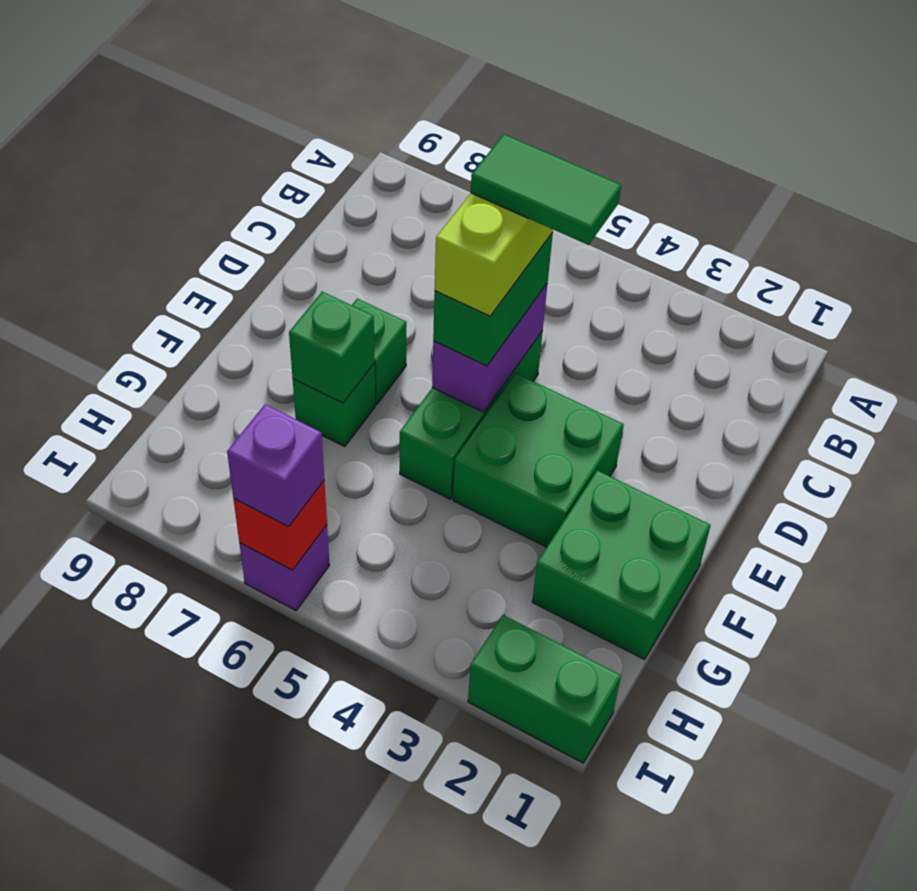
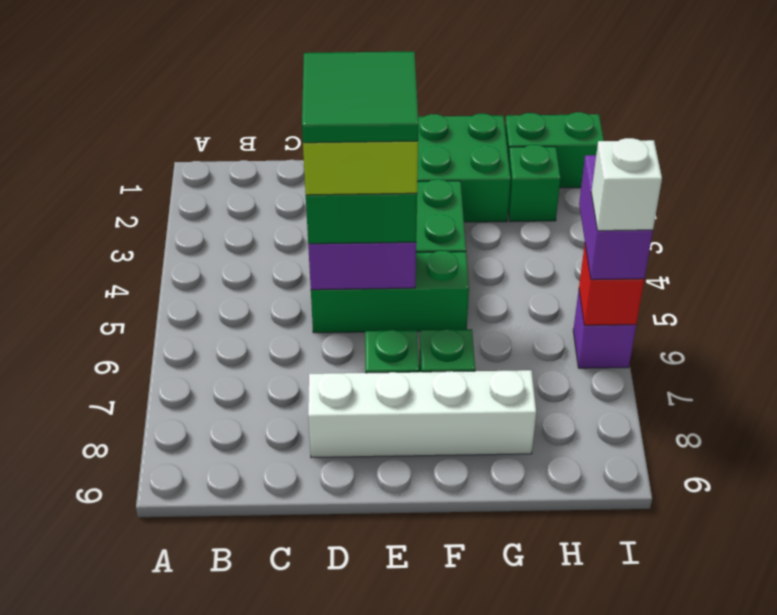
green 1x2 tile [471,134,621,245] -> green 2x2 tile [302,52,418,143]
none -> white 1x4 brick [308,370,536,458]
green 1x1 brick [289,292,375,403] -> green 1x1 brick moved to [508,145,560,222]
green 1x2 brick [468,615,621,763] -> green 1x2 brick turned to [505,112,604,188]
purple 1x1 brick [227,404,324,527] -> purple 1x2 brick [579,155,653,280]
none -> white 1x1 brick [591,138,662,231]

